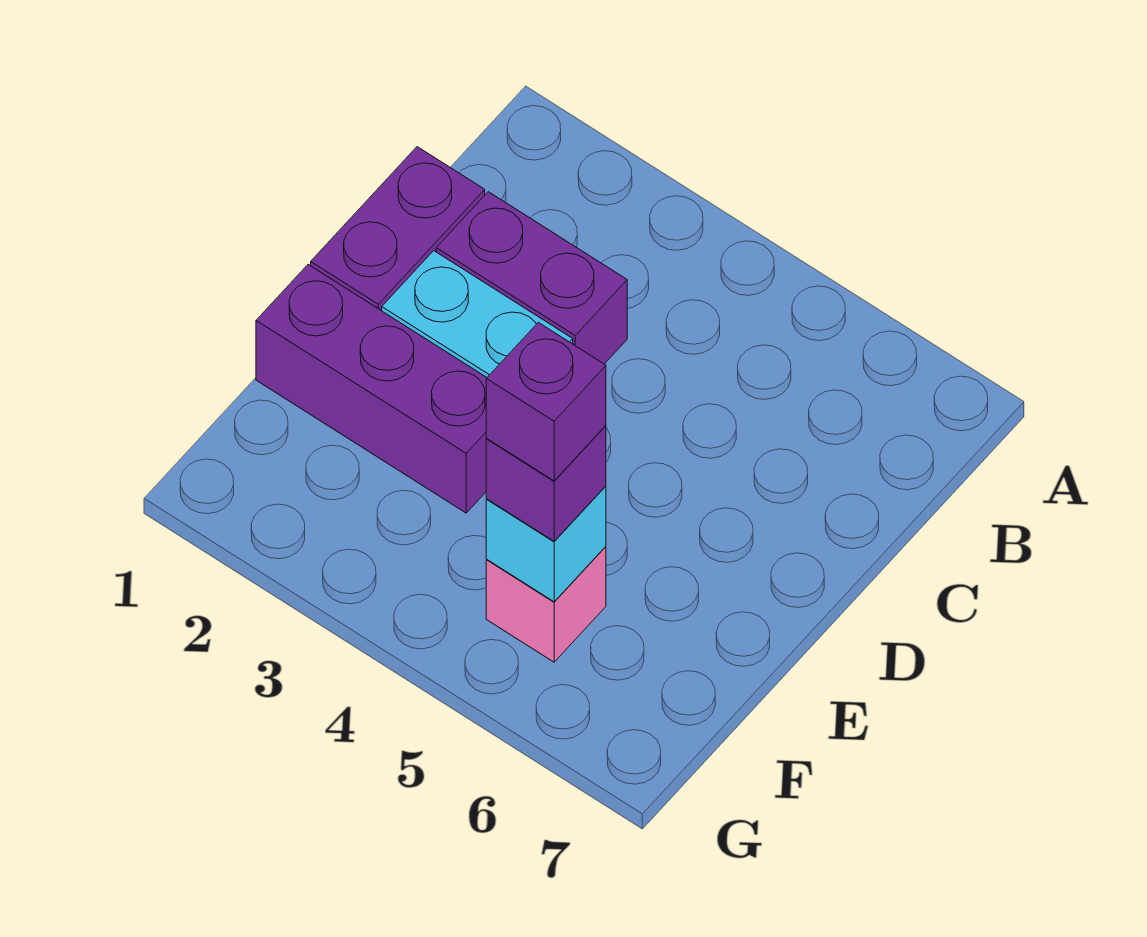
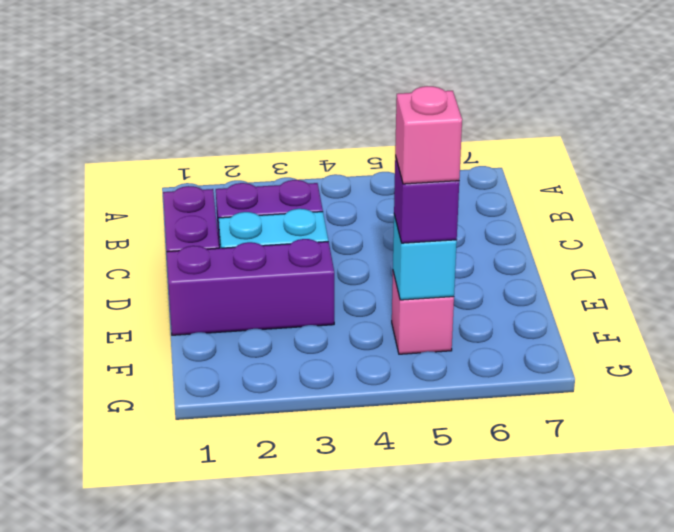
purple 1x1 brick [486,322,606,481] -> pink 1x1 brick [395,86,462,184]

